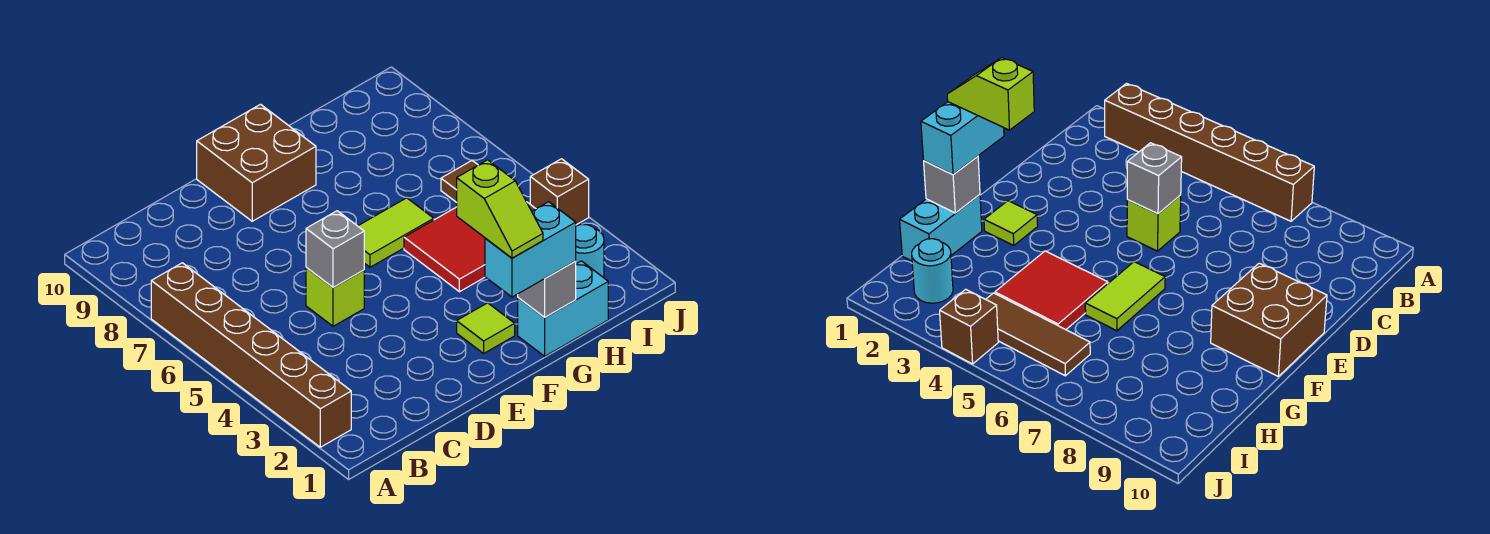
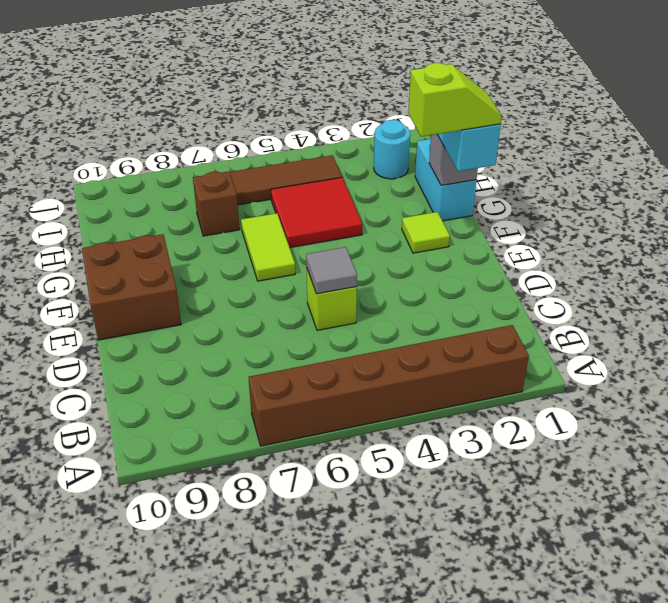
grey 1x1 brick [306,211,364,287] -> grey 1x1 tile [306,247,357,294]
brown 1x1 brick [530,159,589,225] -> brown 1x1 brick moved to [193,171,240,236]

